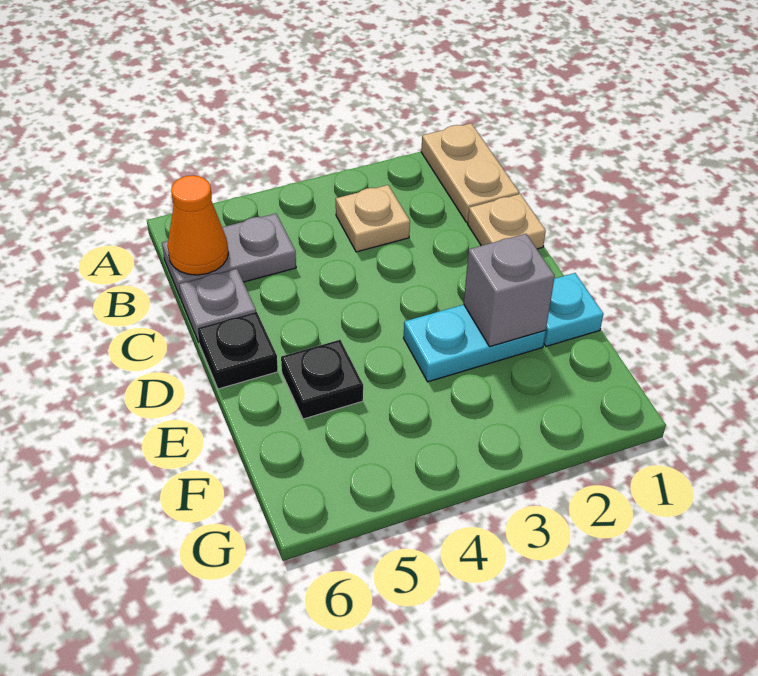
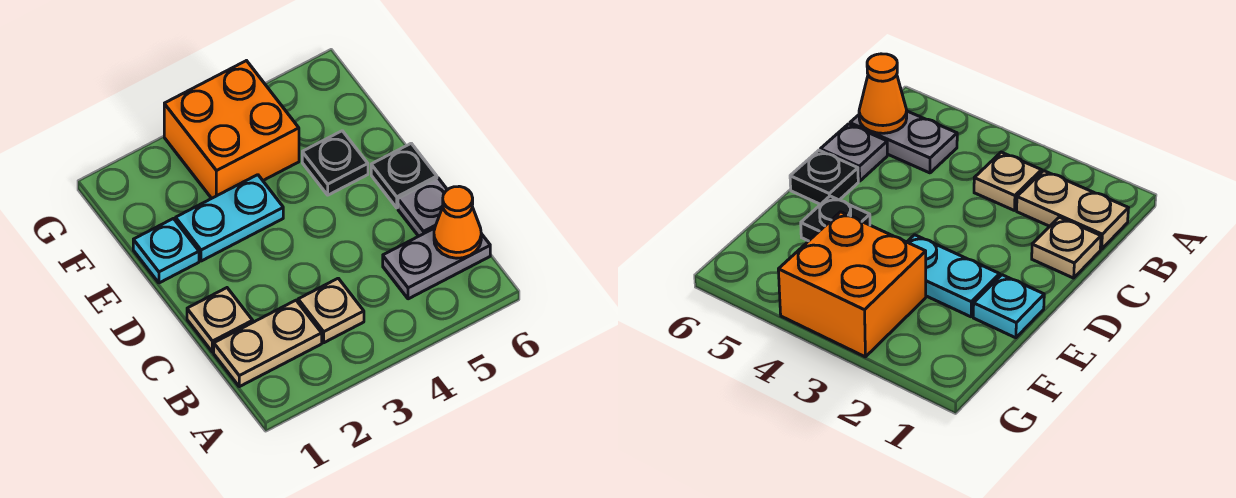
tan 1x2 plate [421,123,519,223] -> tan 1x2 plate turned to [214,300,322,387]
grey 1x1 brick [464,234,555,347] -> none
none -> orange 2x2 brick [164,61,299,198]

